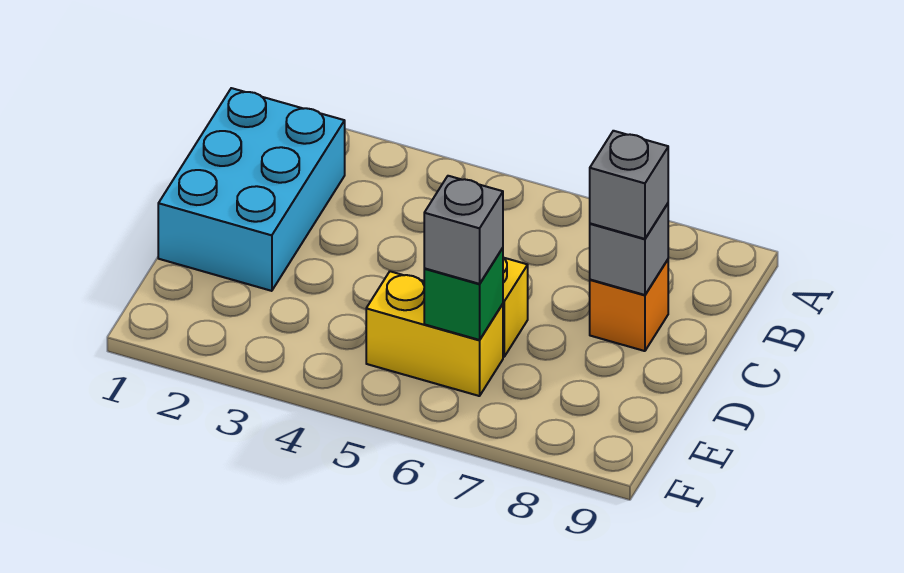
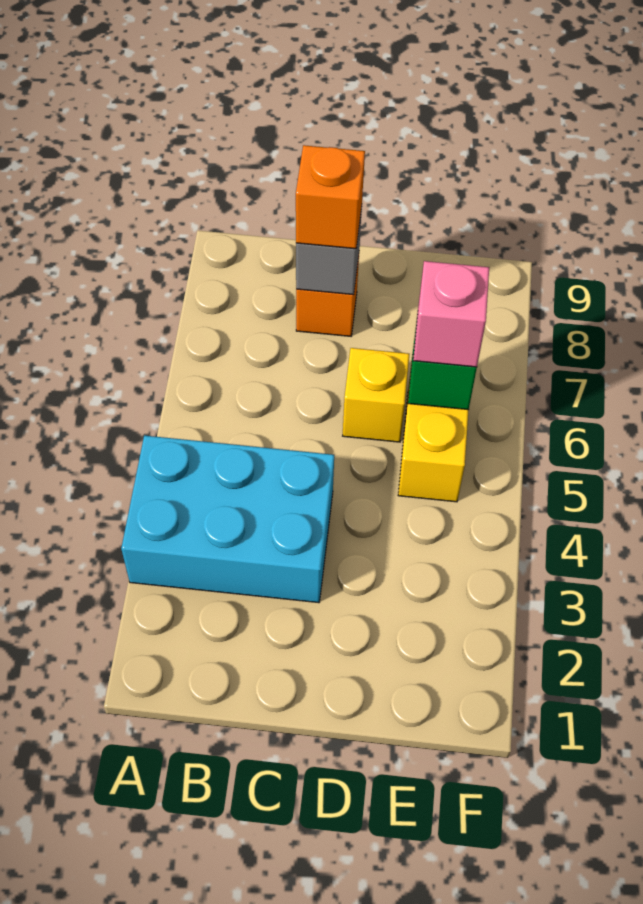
cyan 2x3 brick [158,88,345,291] -> cyan 2x3 brick moved to [121,435,334,603]
grey 1x1 brick [590,131,668,239] -> orange 1x1 brick [296,145,365,249]
grey 1x1 brick [424,176,503,284] -> pink 1x1 brick [413,261,489,367]

